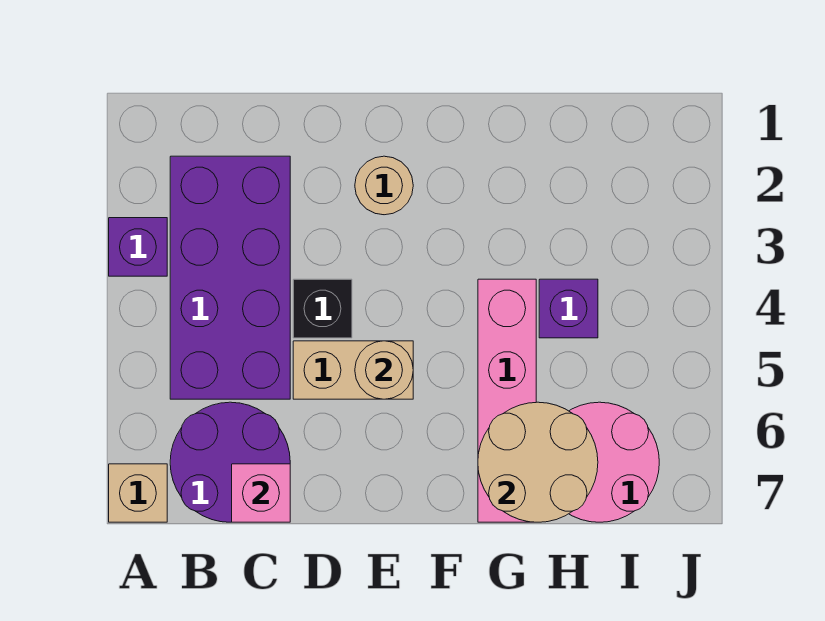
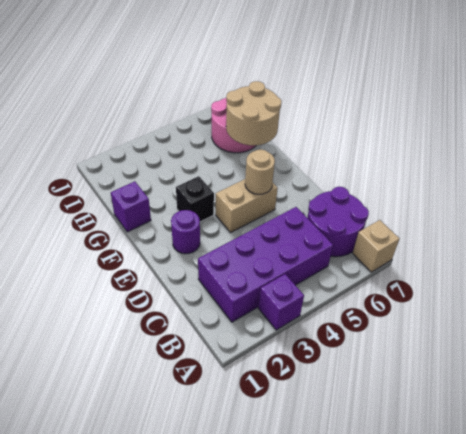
pink 1x1 brick [232,464,290,522] -> none
black 1x1 brick [293,279,352,338] -> black 1x1 brick moved to [176,176,214,222]
tan 1x2 brick [293,341,413,399] -> tan 1x2 brick turned to [216,179,278,232]
tan 1x1 round brick [355,156,413,215] -> purple 1x1 round brick [171,210,200,254]
pink 1x4 brick [478,279,536,522] -> none
purple 1x1 brick [539,279,598,338] -> purple 1x1 brick moved to [111,181,151,232]

